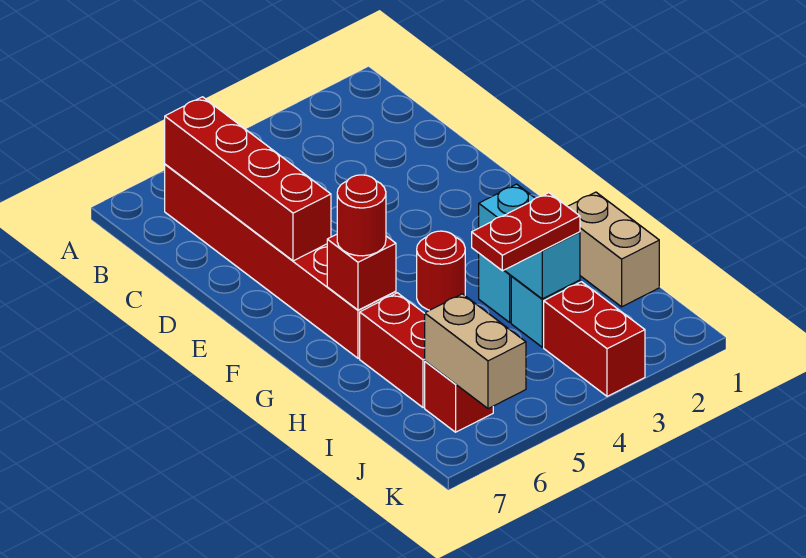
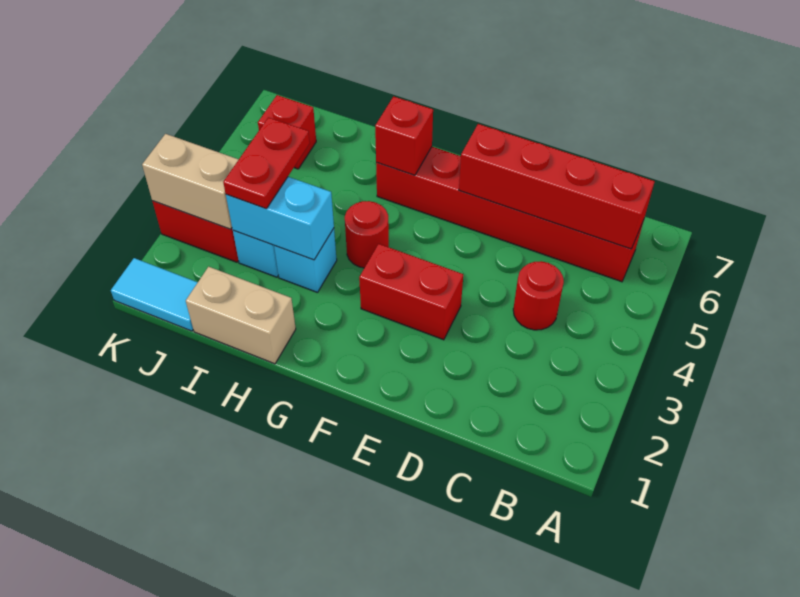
red 1x1 round brick [337,175,386,256] -> red 1x1 round brick moved to [513,261,564,330]
red 1x2 brick [360,293,425,408] -> red 1x2 brick moved to [359,244,463,340]
none -> cyan 1x2 tile [111,258,198,331]
tan 1x2 brick [425,294,526,409] -> tan 1x2 brick moved to [142,134,239,229]

